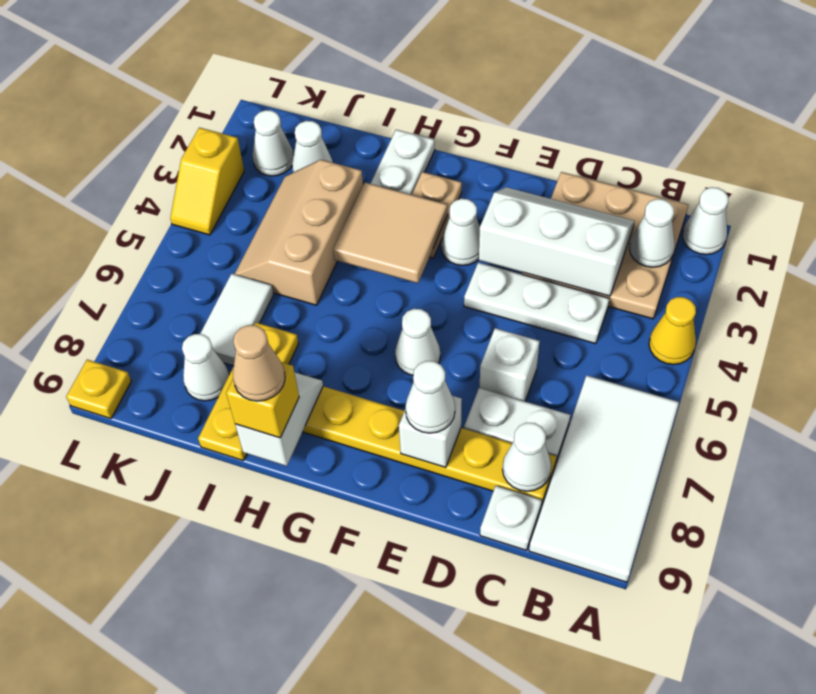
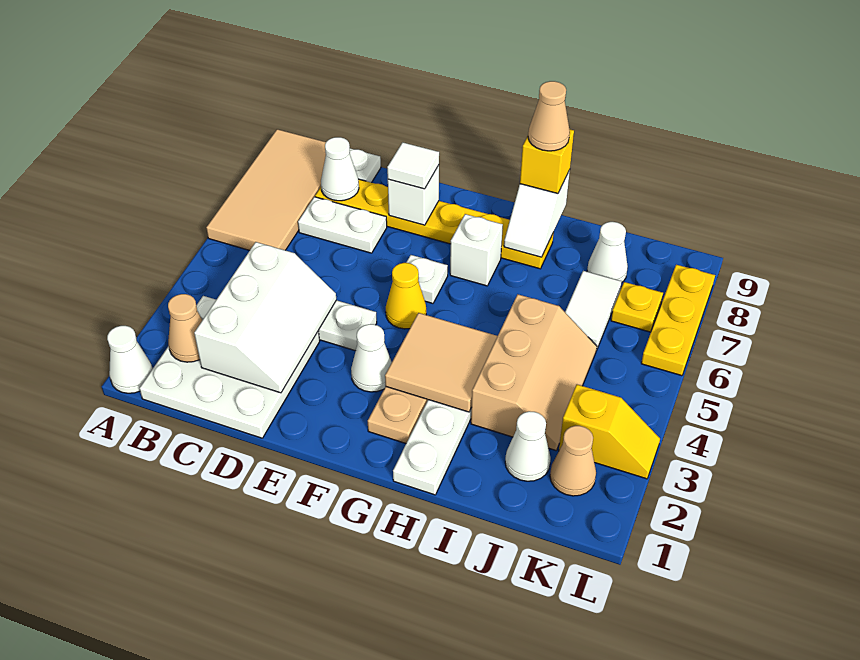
yellow 1x1 cone [649,297,696,365] -> yellow 1x1 cone moved to [386,263,426,329]
white 2x4 tile [529,375,679,582] -> tan 2x4 tile [206,129,326,250]
tan 3x3 plate [523,172,688,319] -> white 3x3 plate [140,296,320,438]
white 1x1 cone [629,199,675,267] -> tan 1x1 cone [168,294,202,362]
white 2x3 slope [479,187,635,296] -> white 2x3 slope turned to [194,242,336,393]
white 1x1 brick [480,328,540,401] -> white 1x1 brick moved to [450,214,503,286]
white 1x1 cone [405,361,455,433] -> white 1x1 tile [387,142,439,189]
white 1x1 cone [395,309,440,375] -> white 1x1 plate [406,255,448,303]
yellow 1x3 plate [198,323,298,460] -> yellow 1x3 plate moved to [641,265,715,376]
white 1x1 cone [253,110,294,176] -> tan 1x1 cone [550,426,596,496]
yellow 1x2 slope [170,128,244,235] -> yellow 1x2 slope turned to [559,385,660,479]
yellow 1x1 plate [66,360,131,419] -> yellow 1x1 plate moved to [611,282,663,332]

